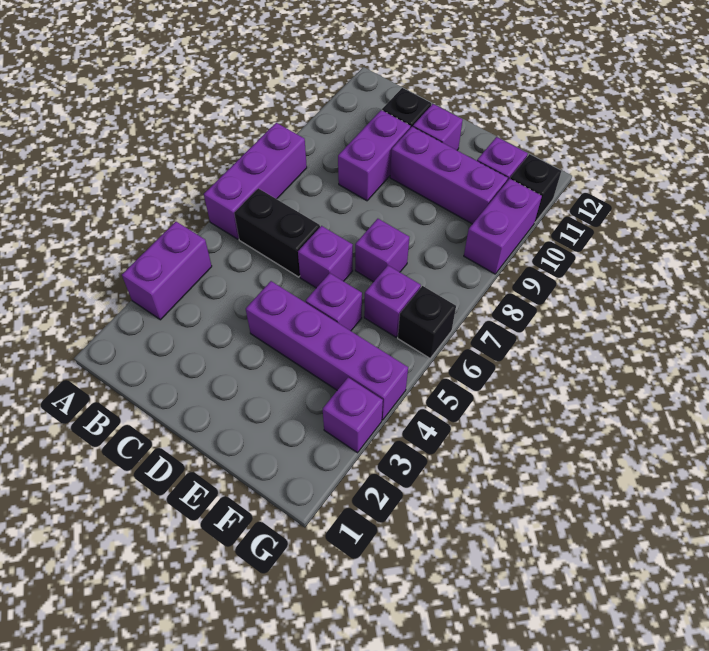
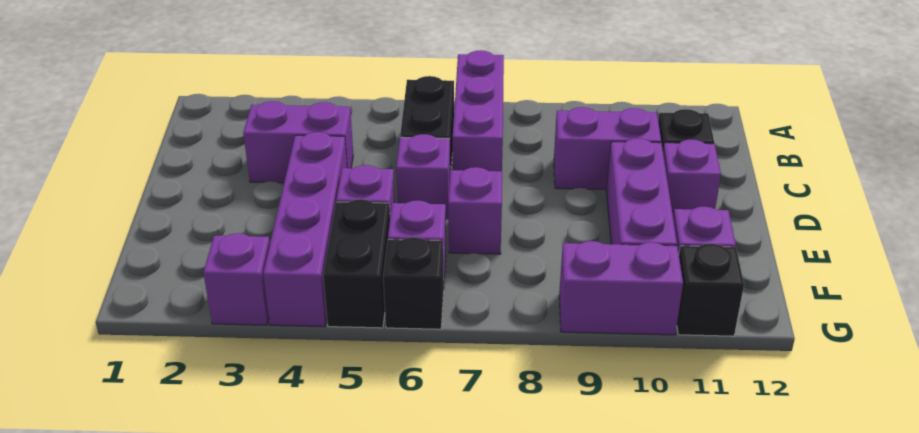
purple 1x2 brick [122,222,212,320] -> purple 1x2 brick moved to [243,101,353,183]
purple 1x3 brick [204,123,307,239] -> purple 1x3 brick turned to [453,50,504,171]
none -> black 1x2 brick [323,199,390,328]

